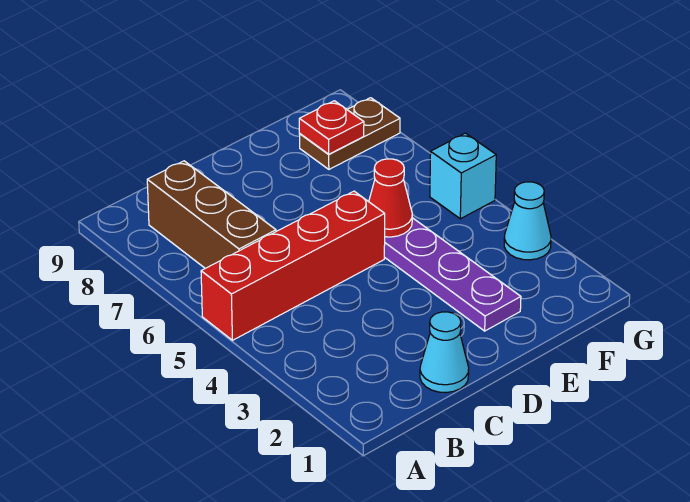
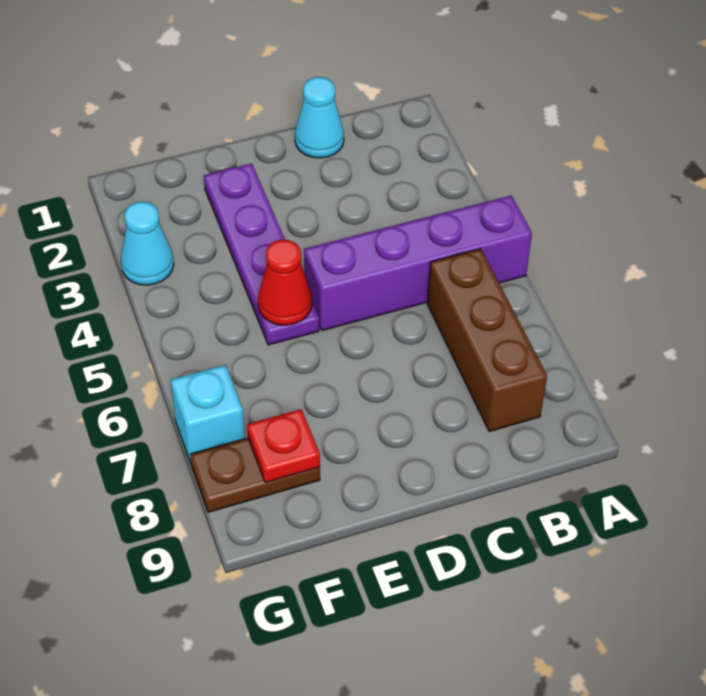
red 1x4 brick [201,191,385,340] -> purple 1x4 brick [304,196,532,331]
cyan 1x1 brick [430,133,496,219] -> cyan 1x1 brick moved to [171,365,244,463]

